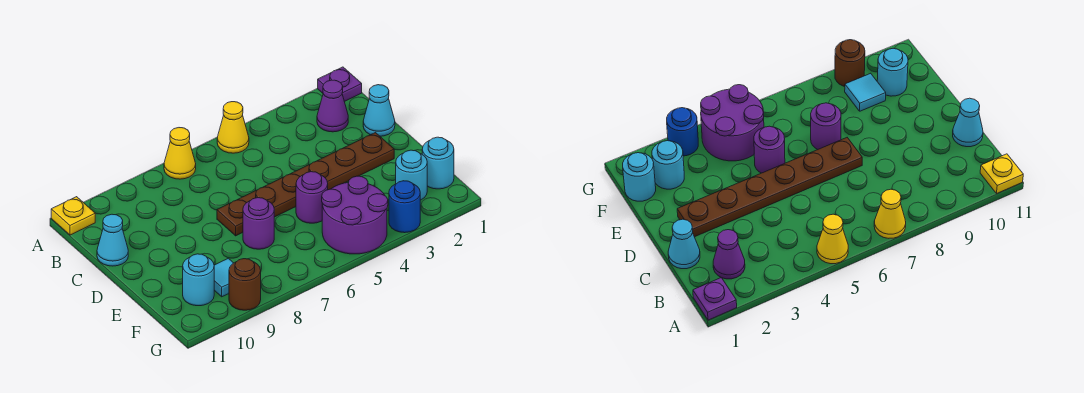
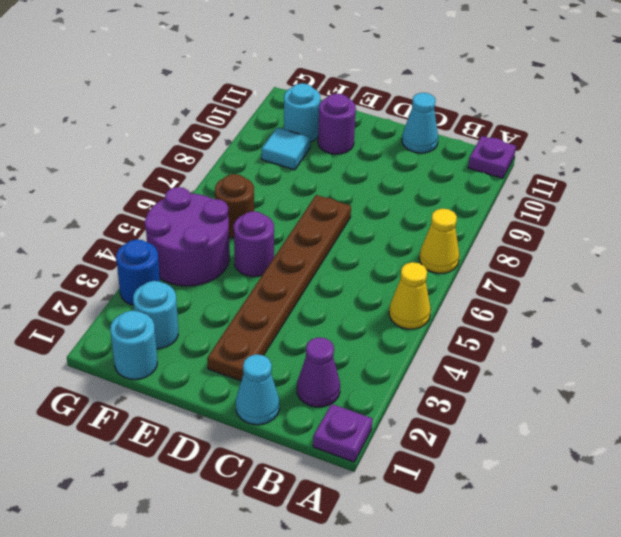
yellow 1x1 plate [51,197,95,235] -> purple 1x1 plate [468,136,516,178]
purple 1x1 round brick [243,198,274,249] -> purple 1x1 round brick moved to [318,94,356,154]
brown 1x1 round brick [229,259,261,310] -> brown 1x1 round brick moved to [215,174,254,238]

